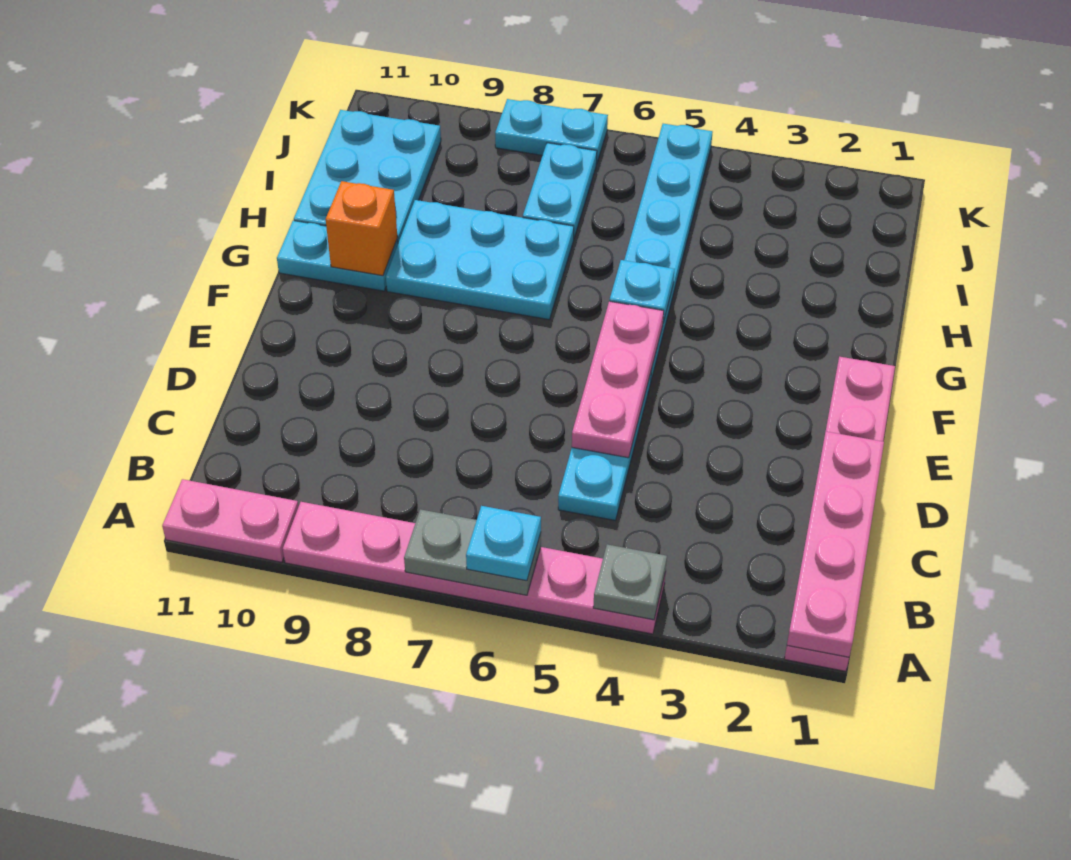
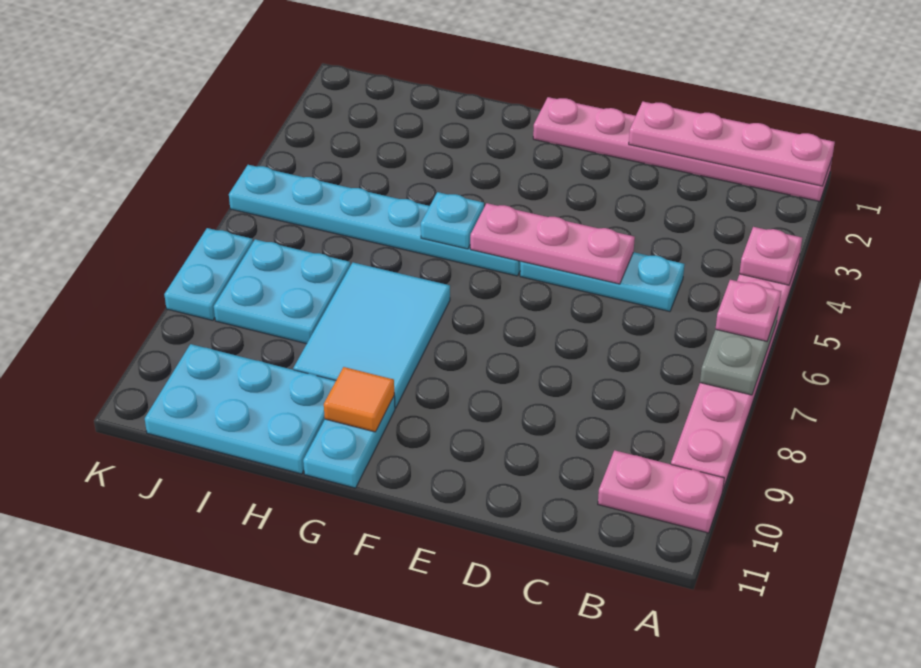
grey 1x1 plate [593,544,667,620] -> pink 1x1 plate [739,227,802,285]
cyan 1x1 plate [466,506,541,581] -> pink 1x1 plate [716,280,781,341]
pink 1x2 plate [162,479,299,562] -> pink 1x2 plate turned to [598,450,724,533]
cyan 2x3 plate [386,200,574,319] -> cyan 2x3 tile [293,263,450,408]
orange 1x1 brick [326,181,397,276] -> orange 1x1 tile [324,367,394,432]
cyan 1x2 plate [523,143,597,238] -> cyan 2x2 plate [214,239,350,344]

